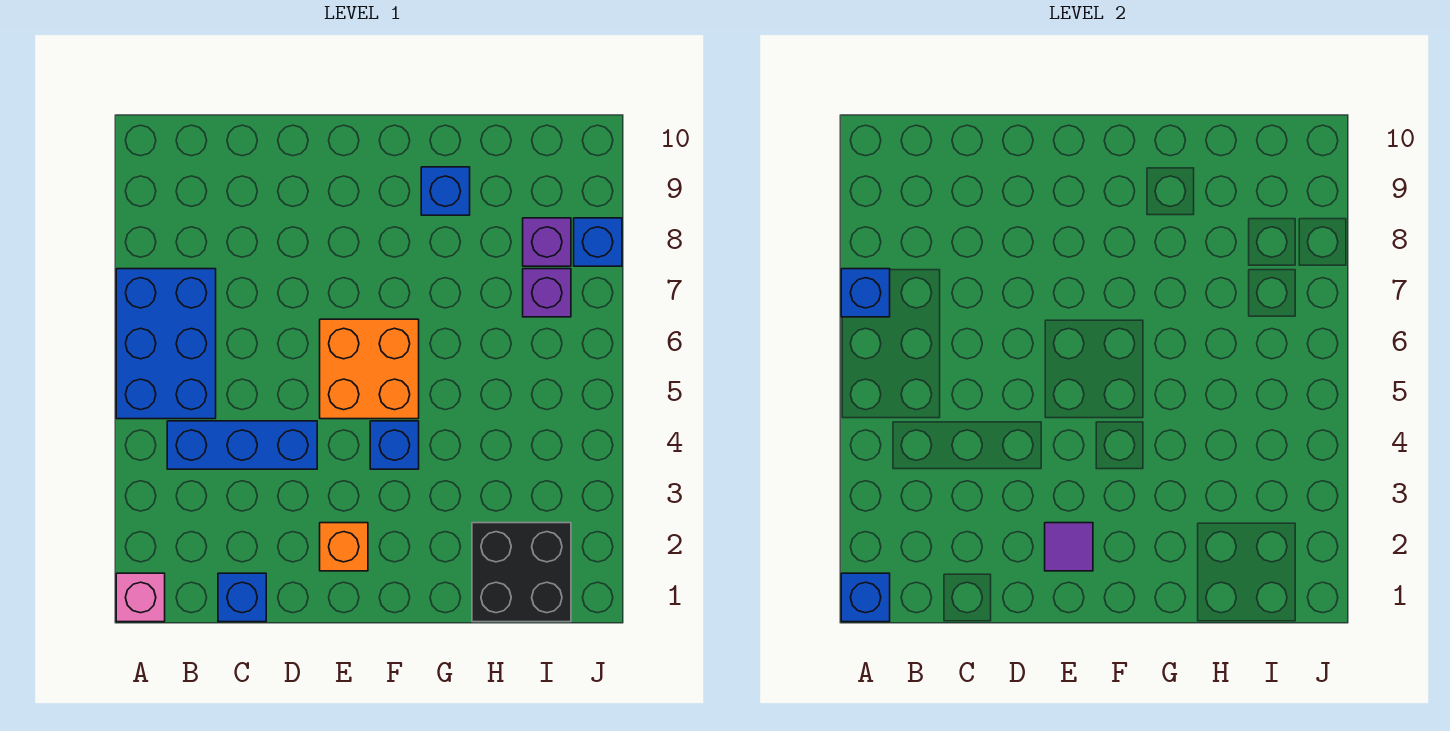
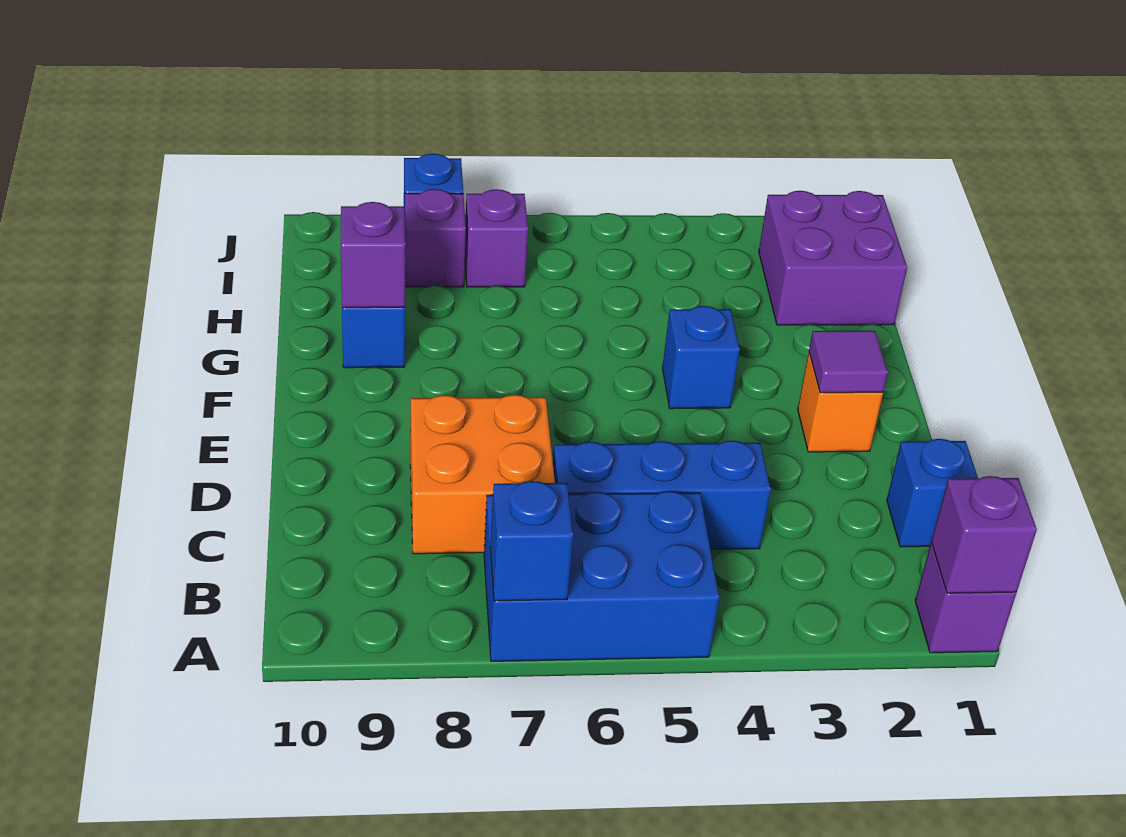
pink 1x1 brick [116,573,165,622] -> purple 1x1 brick [915,542,1016,653]
blue 1x1 brick [841,573,890,622] -> purple 1x1 brick [931,476,1037,593]
blue 1x3 brick [167,421,317,469] -> blue 1x3 brick turned to [553,441,771,549]
orange 2x2 brick [320,319,419,419] -> orange 2x2 brick moved to [410,395,555,554]
none -> purple 1x1 brick [341,202,405,308]
black 2x2 brick [472,523,571,622] -> purple 2x2 brick [759,191,907,325]

